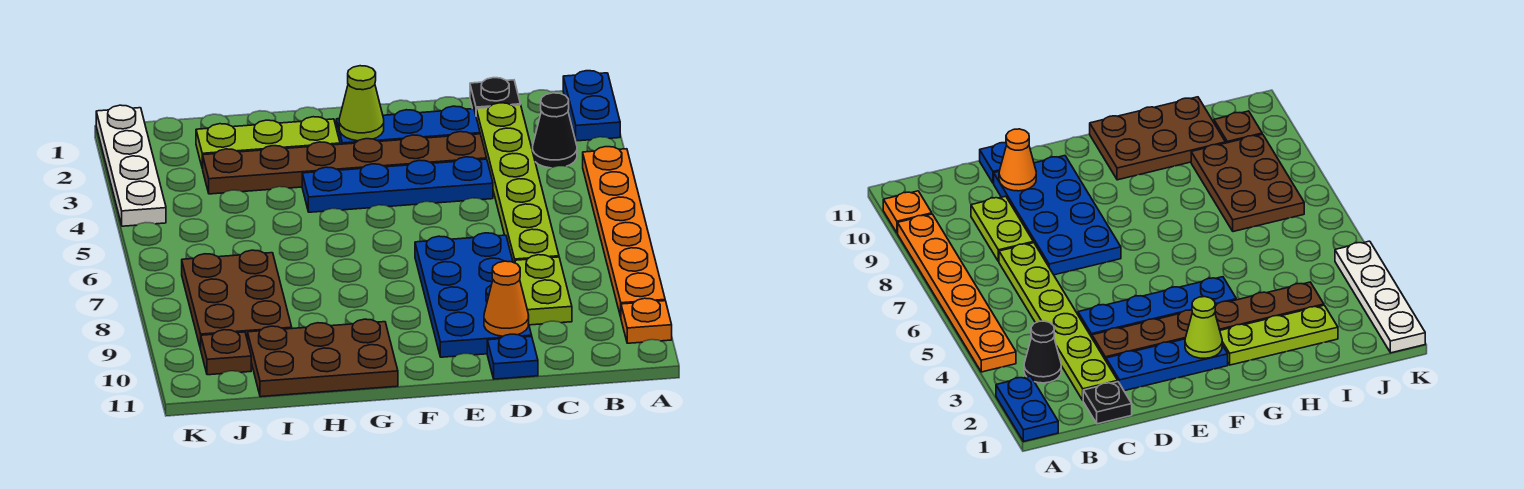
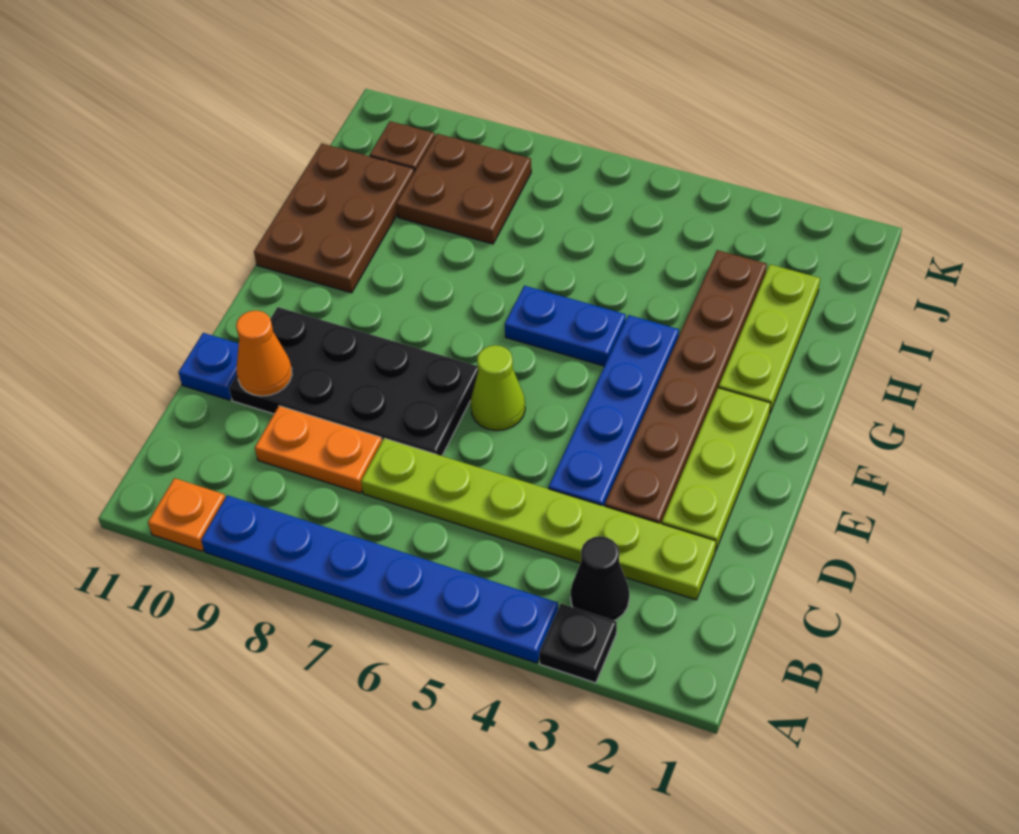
blue 1x2 plate [563,71,620,141] -> blue 1x2 plate moved to [505,286,626,366]
orange 1x6 plate [583,147,665,317] -> blue 1x6 plate [201,495,558,663]
black 1x1 plate [470,78,520,114] -> black 1x1 plate moved to [539,604,617,683]
lime 1x2 plate [515,255,572,325] -> orange 1x2 plate [255,406,382,493]
blue 1x3 plate [336,106,480,144] -> lime 1x3 plate [662,388,771,551]
blue 2x4 plate [415,233,532,357] -> black 2x4 plate [229,307,478,456]
lime 1x1 cone [339,66,384,141] -> lime 1x1 cone moved to [471,345,525,431]
brown 2x3 plate [182,250,292,349] -> brown 2x2 plate [396,134,531,244]
white 1x4 plate [96,105,166,226] -> none

